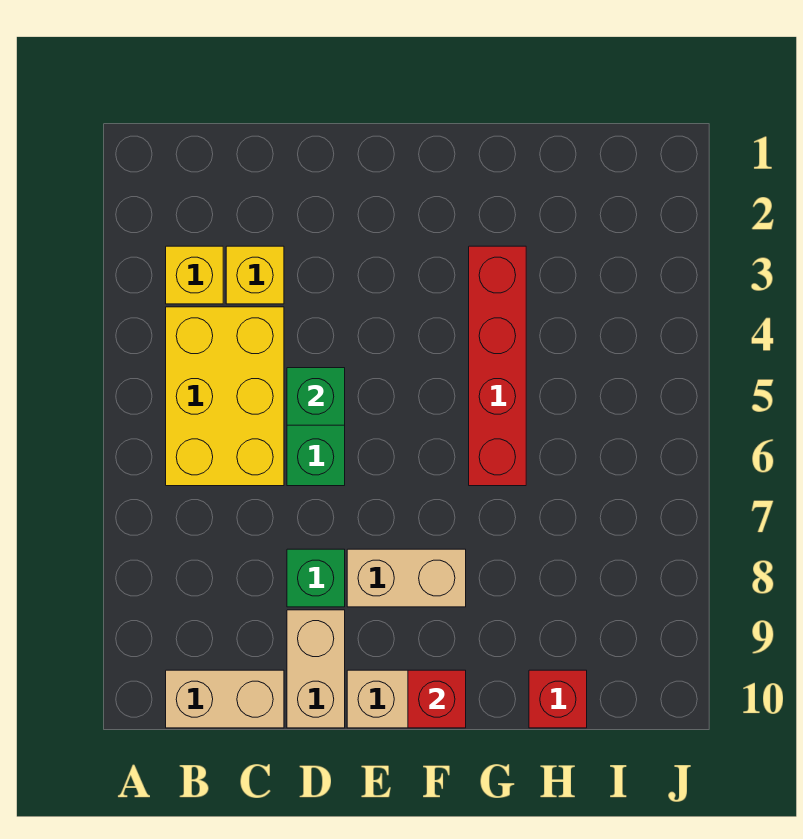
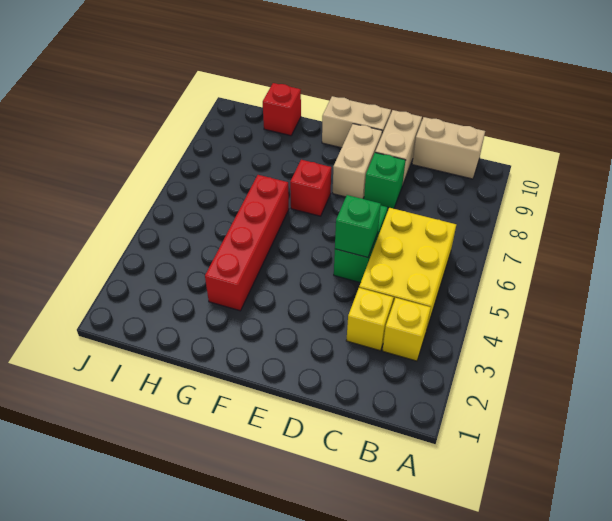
tan 1x2 brick [347,549,466,607] -> tan 1x2 brick turned to [333,124,382,199]
red 1x1 brick [408,670,466,728] -> red 1x1 brick moved to [290,160,331,216]

